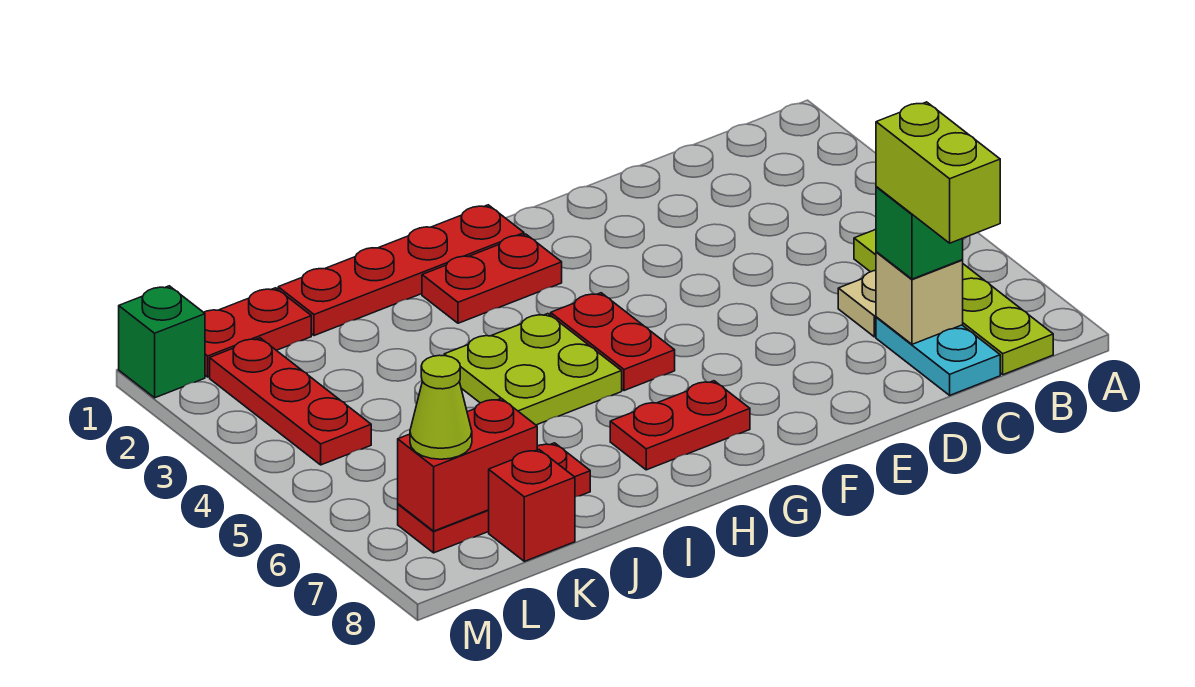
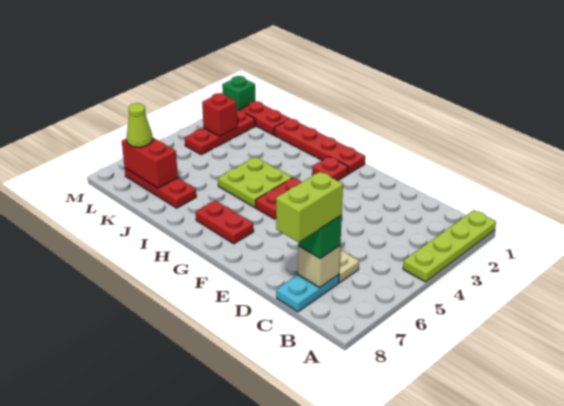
lime 1x4 plate [854,230,1053,375] -> lime 1x4 plate moved to [403,210,496,282]
red 1x2 plate [422,234,562,323] -> red 1x1 plate [312,157,348,181]
red 1x1 brick [489,450,575,561] -> red 1x1 brick moved to [202,93,237,136]

